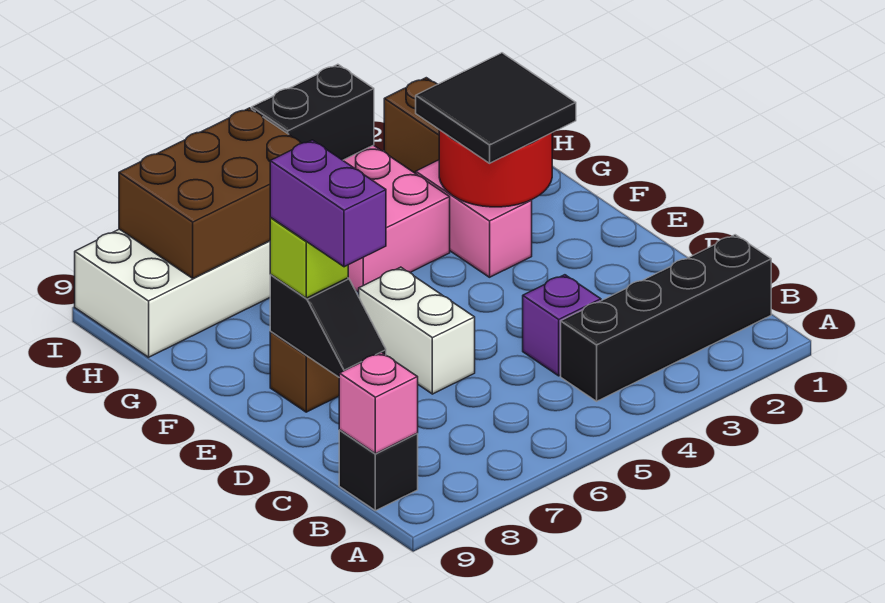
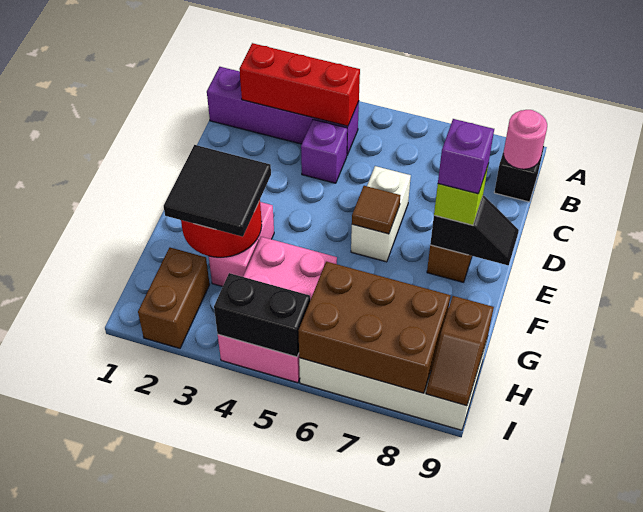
black 1x4 brick [561,235,771,401] -> purple 1x4 brick [207,67,359,155]
none -> red 1x3 brick [239,43,360,126]
pink 1x1 brick [339,352,418,454] -> pink 1x1 round brick [503,110,547,169]
black 1x2 slope [270,274,386,377] -> black 1x2 slope turned to [430,195,519,265]
purple 1x2 brick [270,140,386,267] -> purple 1x1 brick [438,119,494,194]
none -> brown 1x1 tile [352,186,401,234]
none -> brown 1x2 slope [426,296,494,406]

